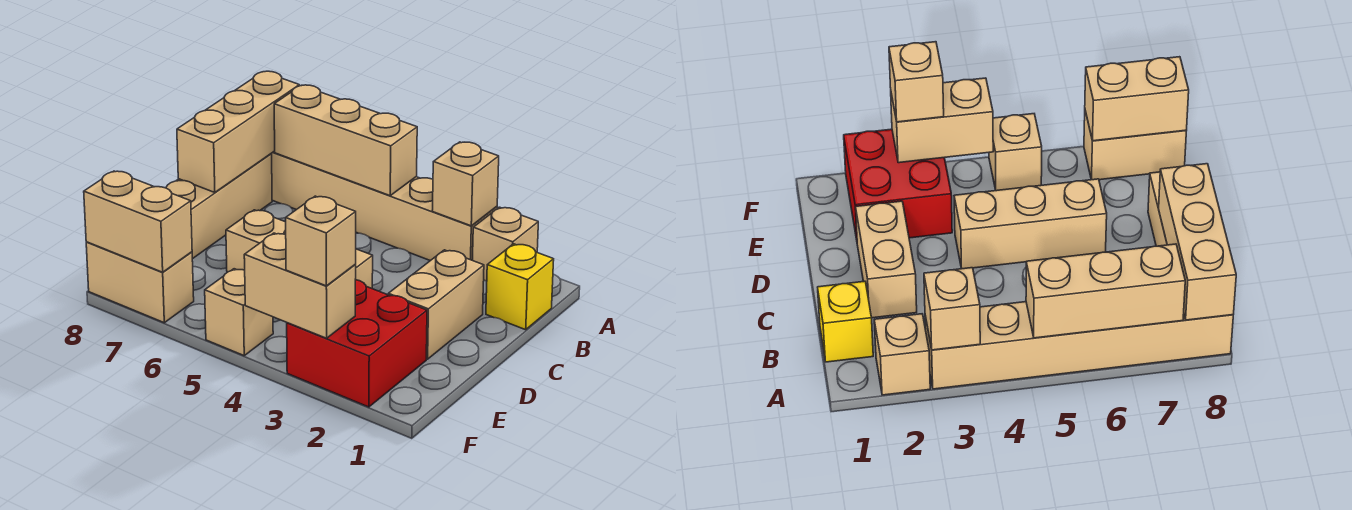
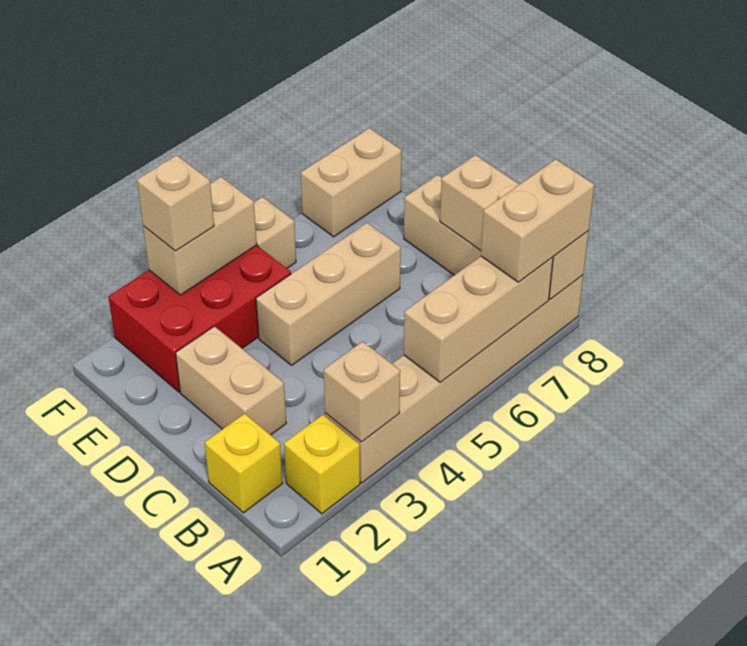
tan 1x1 brick [472,207,538,281] -> yellow 1x1 brick [284,415,360,514]
red 2x2 brick [287,280,427,407] -> red 2x3 brick [108,245,291,392]
tan 1x2 brick [84,171,192,272] -> tan 1x2 brick moved to [481,159,594,282]

